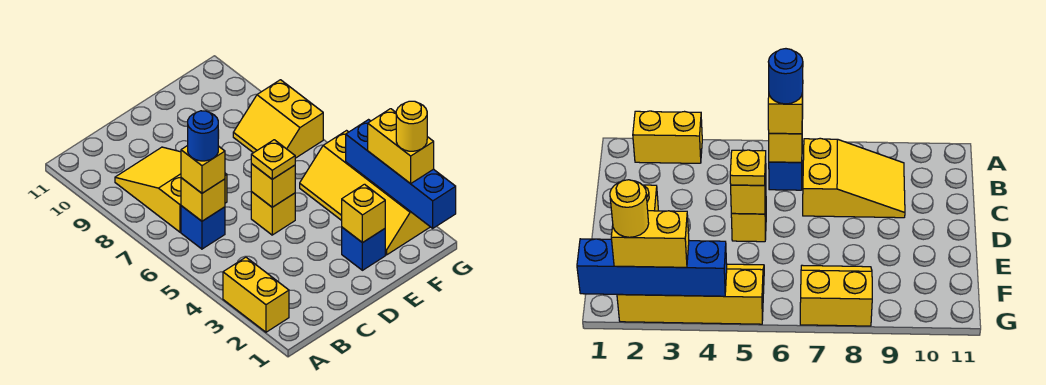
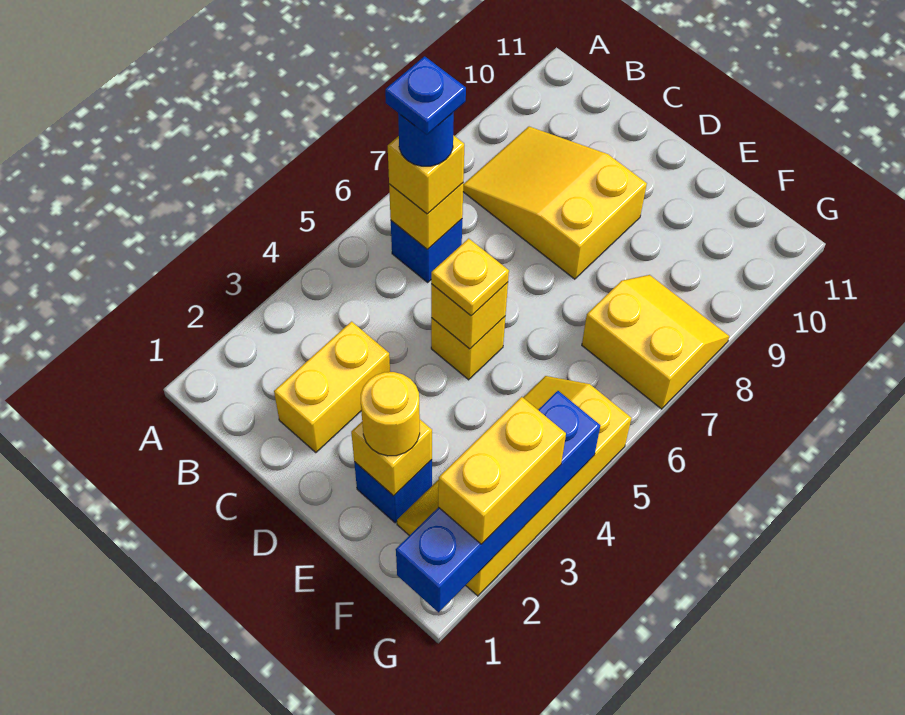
yellow 1x2 brick [223,257,289,332] -> yellow 1x2 brick moved to [274,322,390,453]
none -> blue 1x1 plate [385,56,466,135]
yellow 2x3 slope [115,147,227,232] -> yellow 2x3 slope turned to [463,127,647,279]
yellow 2x2 slope [233,80,323,158] -> yellow 2x2 slope turned to [582,275,729,409]
yellow 1x1 round brick [396,101,427,151] -> yellow 1x1 round brick moved to [361,372,420,456]

